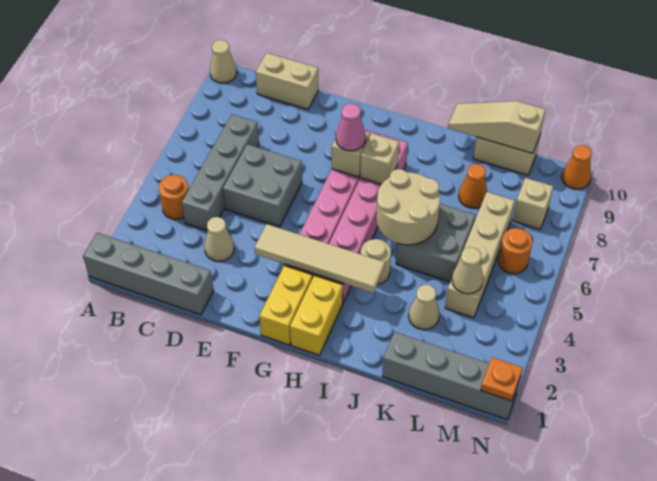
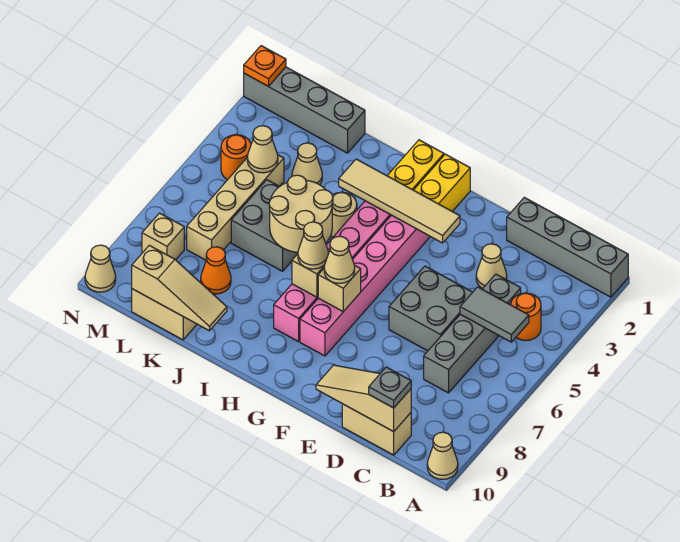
none -> grey 1x2 tile [460,287,529,342]
none -> tan 1x3 slope [316,365,411,432]
none -> grey 1x1 plate [369,367,411,408]
pink 1x1 cone [336,104,366,151] -> tan 1x1 cone [324,236,355,283]
none -> tan 1x1 cone [298,222,328,269]
orange 1x1 round brick [498,228,533,274] -> orange 1x1 round brick moved to [221,135,251,180]
orange 1x1 cone [562,145,592,189] -> tan 1x1 cone [85,245,116,292]

